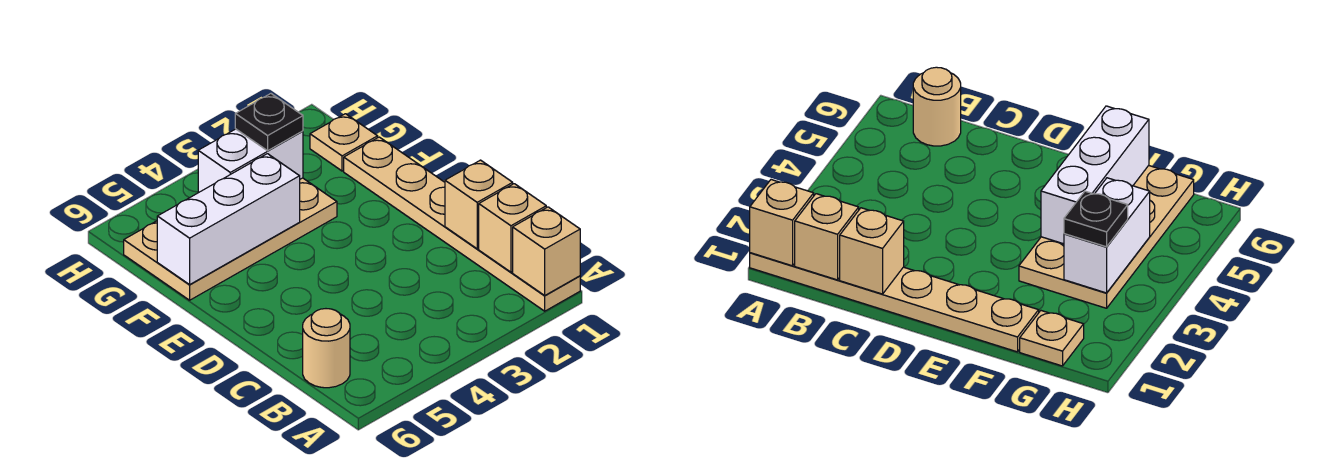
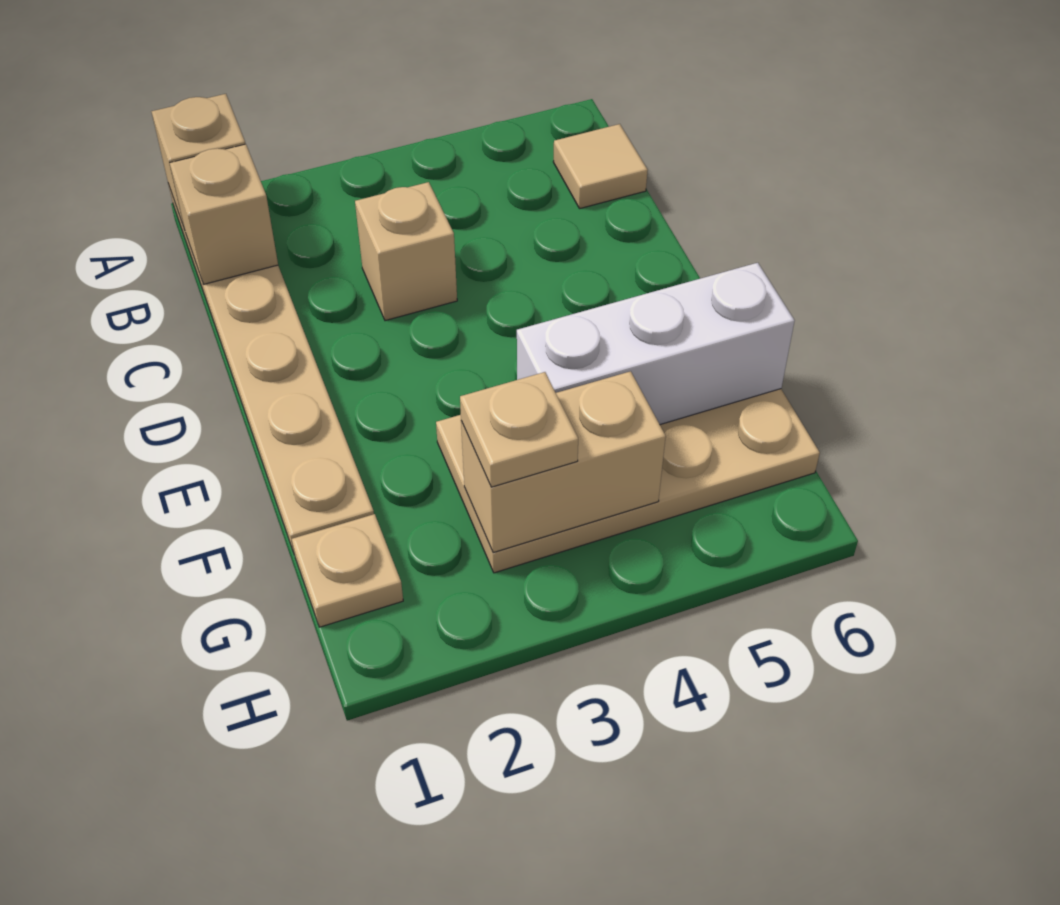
tan 1x1 round brick [303,309,350,388] -> tan 1x1 tile [553,124,648,209]
tan 1x1 brick [445,160,513,249] -> tan 1x1 brick moved to [355,182,457,321]
white 1x2 brick [198,129,303,193] -> tan 1x2 brick [461,371,666,553]
black 1x1 plate [235,94,303,151] -> tan 1x1 plate [460,372,578,487]

